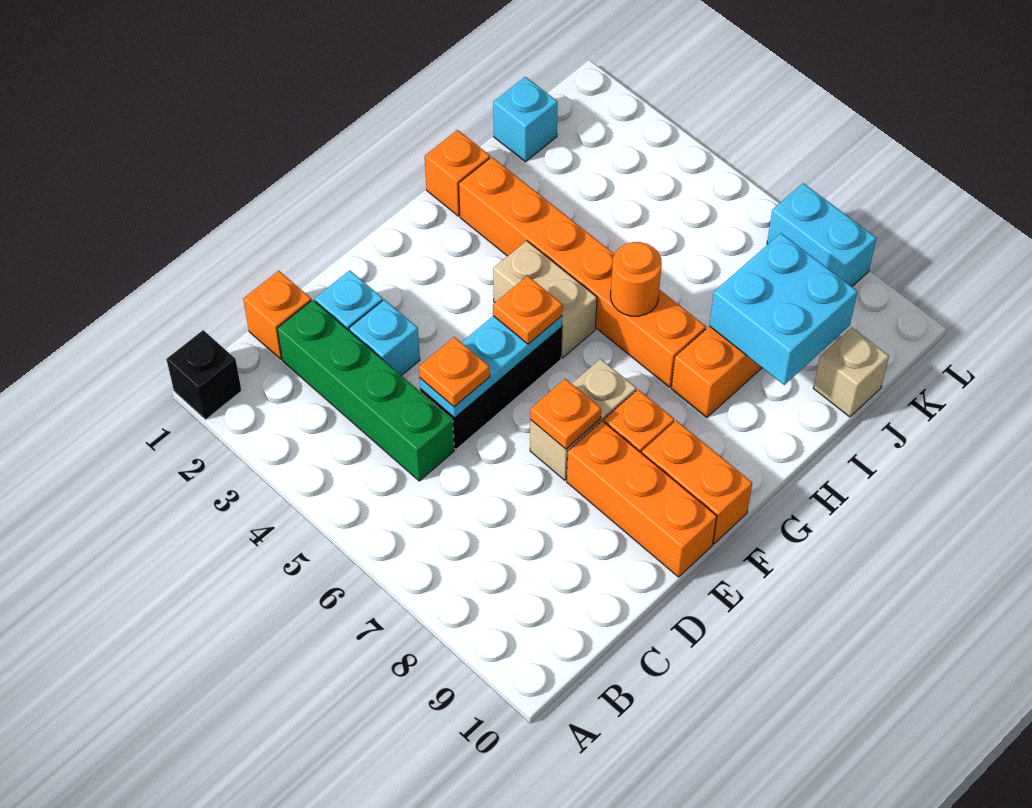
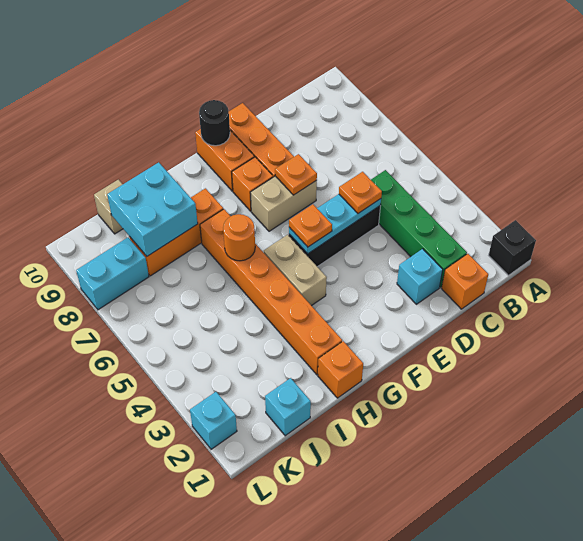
cyan 1x1 brick [349,299,420,376] -> cyan 1x1 brick moved to [190,392,237,449]
none -> black 1x1 round brick [199,100,230,146]
cyan 1x2 brick [767,183,876,287] -> cyan 1x2 brick turned to [76,238,149,310]

